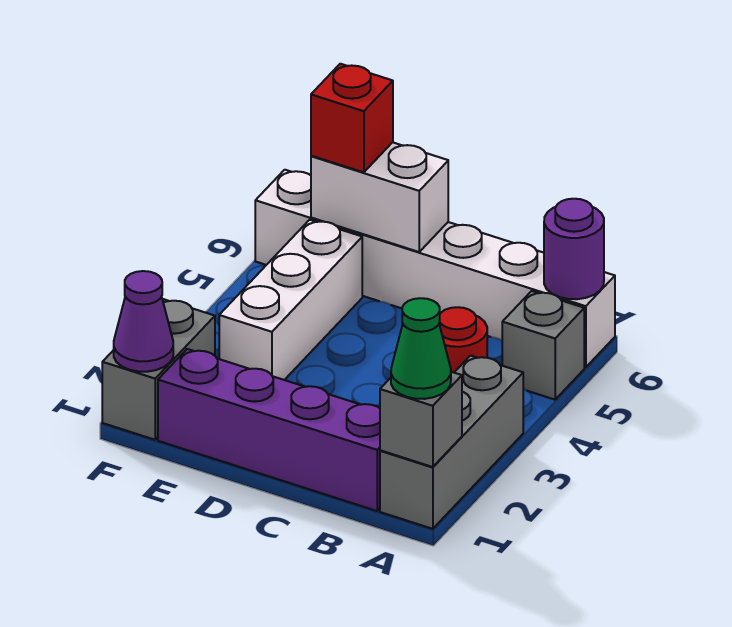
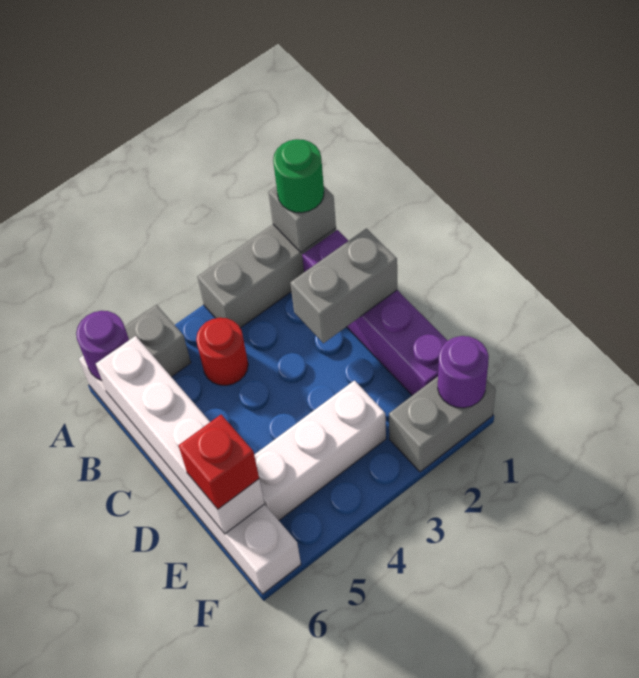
green 1x1 cone [391,298,451,399] -> green 1x1 round brick [273,139,324,213]
none -> grey 1x2 brick [290,228,397,343]
white 1x2 brick [311,142,448,252] -> white 1x4 brick [96,336,265,534]
purple 1x1 cone [114,271,173,372] -> purple 1x1 round brick [438,336,489,408]

